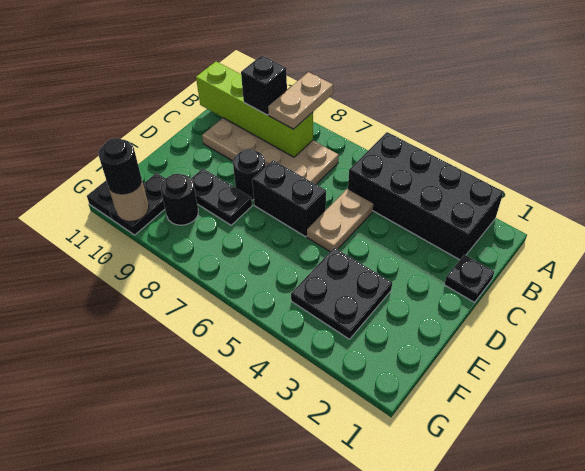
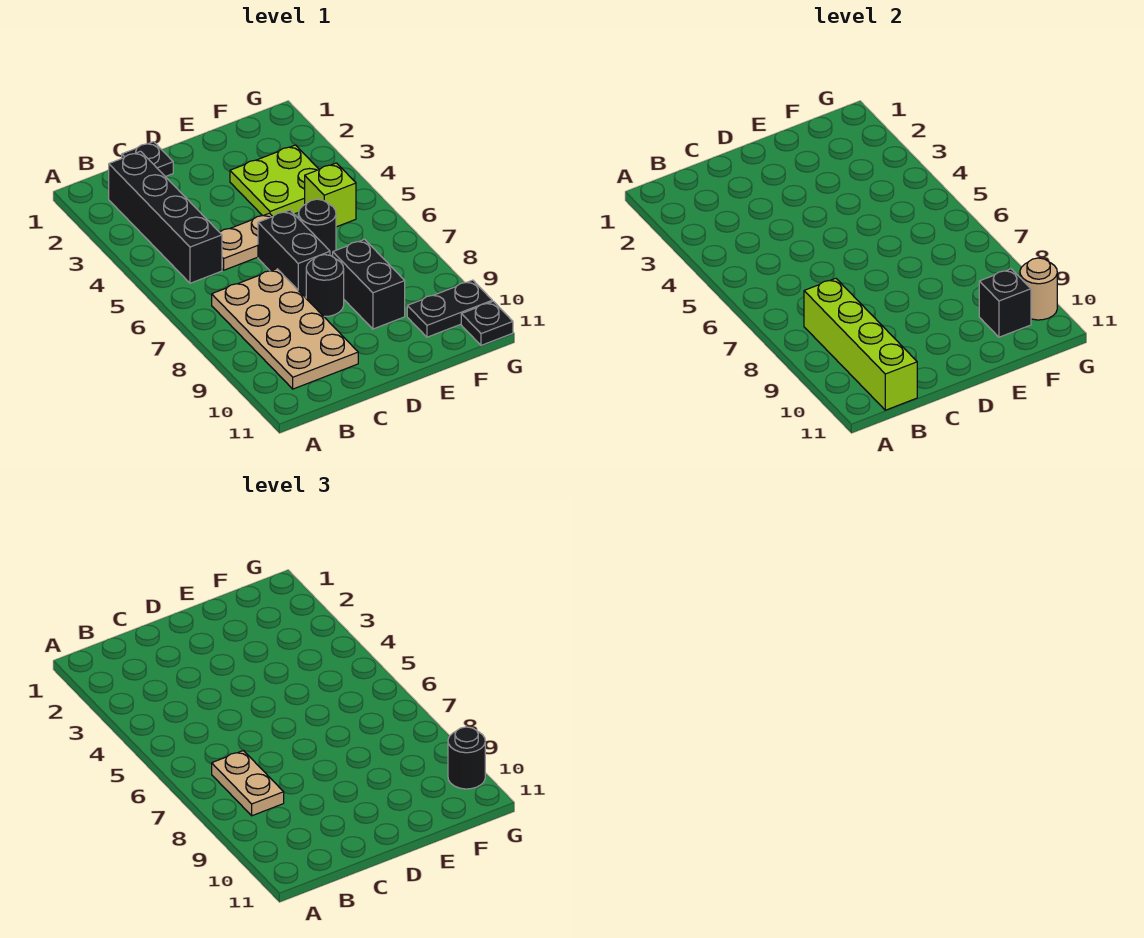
black 2x4 brick [348,132,503,260] -> black 1x4 brick [109,151,222,283]
tan 1x2 plate [268,72,333,129] -> tan 1x2 plate turned to [212,750,284,816]
black 1x1 brick [241,55,287,115] -> black 1x1 brick moved to [979,269,1031,337]
black 2x2 plate [291,248,392,339] -> lime 2x2 plate [230,145,319,216]
black 1x2 plate [191,169,252,225] -> black 1x2 brick [332,239,405,329]
none -> lime 1x1 brick [305,163,356,227]
black 1x1 round brick [161,174,198,225] -> black 1x1 round brick moved to [299,199,336,256]

